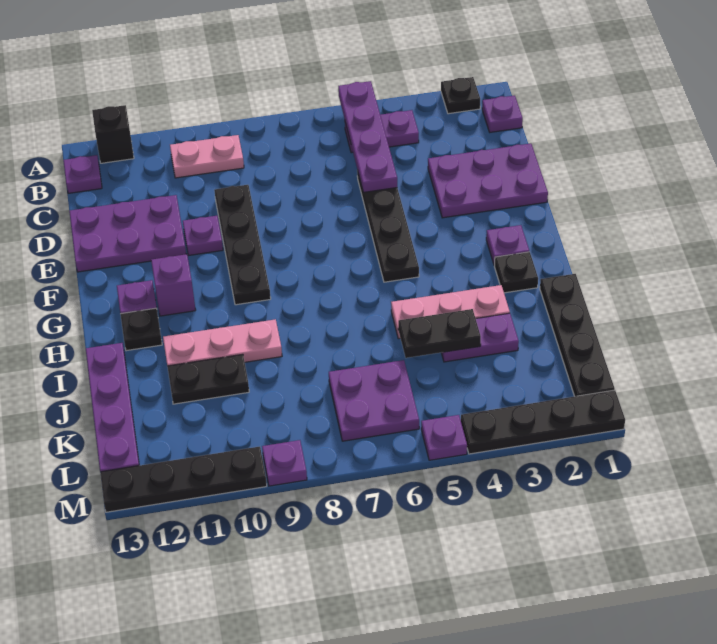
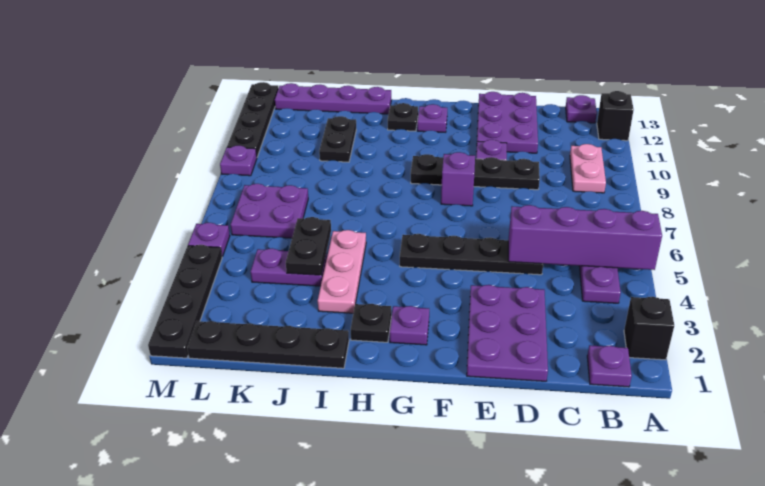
black 1x1 plate [441,77,480,114] -> black 1x1 brick [624,297,674,360]
purple 1x4 plate [338,81,397,192] -> purple 1x4 brick [508,205,662,270]
purple 1x1 brick [151,254,196,316] -> purple 1x1 brick moved to [441,152,475,206]
pink 1x3 plate [163,319,282,366] -> none
purple 1x2 plate [441,313,519,362] -> purple 1x2 plate turned to [251,248,327,286]

